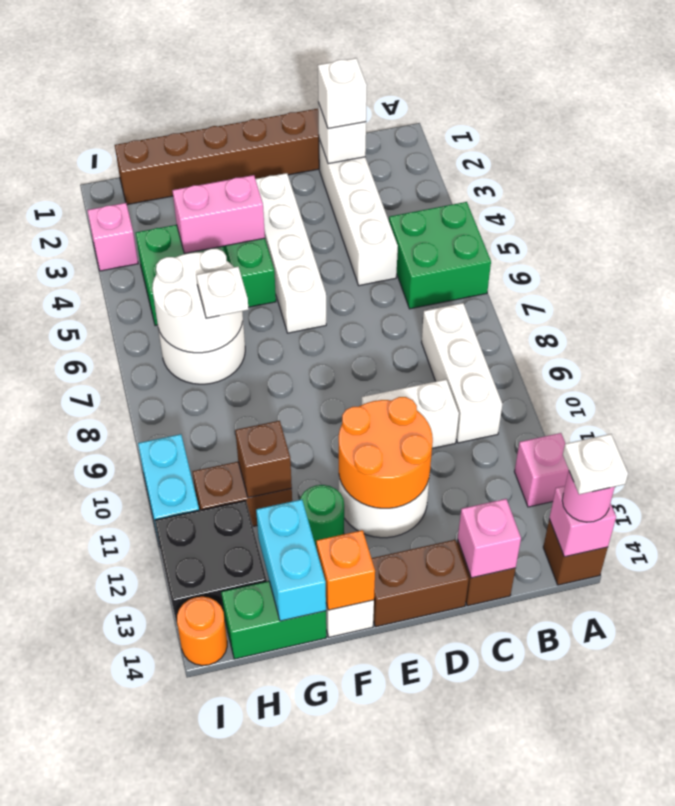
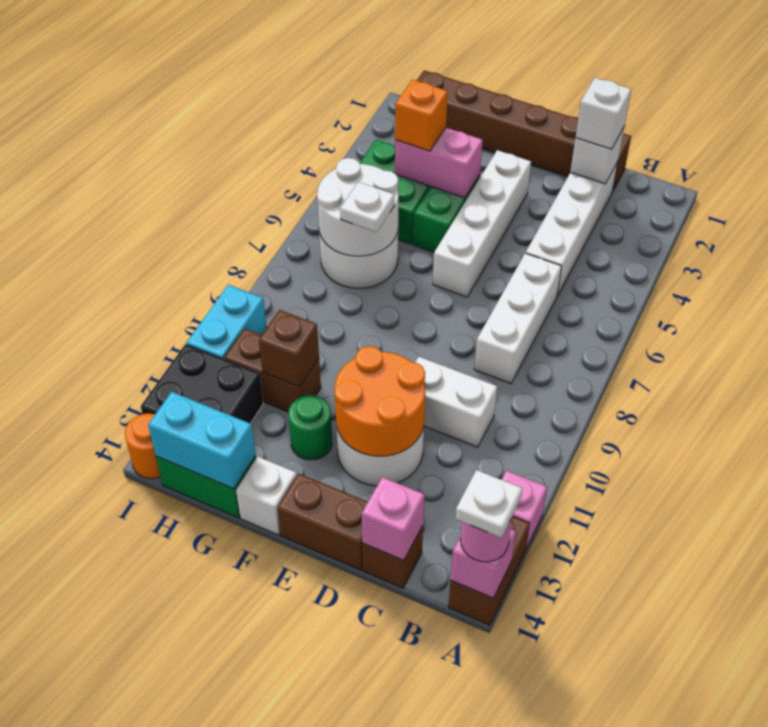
green 2x2 brick [389,202,491,309] -> none
brown 1x1 brick [543,519,608,585] -> brown 1x2 brick [448,516,530,625]
white 1x3 brick [422,303,502,443] -> white 1x3 brick moved to [474,253,562,384]
orange 1x1 brick [316,530,375,610] -> orange 1x1 brick moved to [395,80,448,151]
cyan 1x2 brick [256,500,326,621] -> cyan 1x2 brick turned to [148,392,256,489]
pink 1x1 brick [87,203,138,271] -> none

